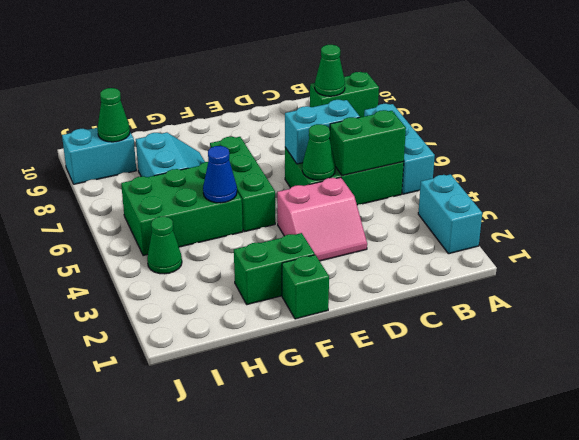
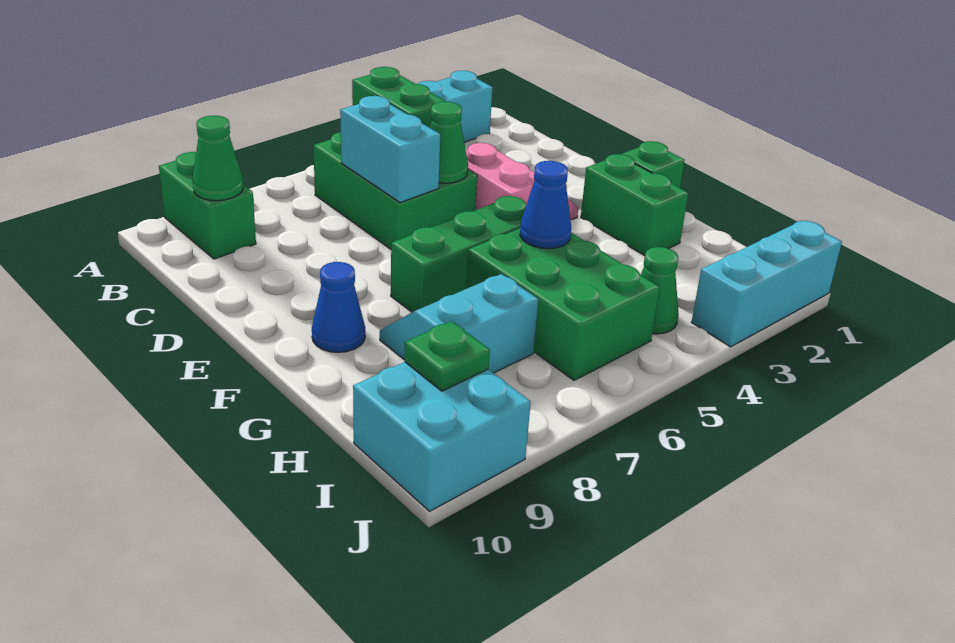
cyan 1x3 brick [364,104,435,194] -> cyan 1x3 brick moved to [692,221,842,347]
none -> blue 1x1 cone [312,262,365,352]
cyan 1x2 brick [62,128,136,184] -> cyan 2x2 brick [353,362,531,511]
green 1x1 cone [97,88,130,142] -> green 1x1 plate [404,321,490,391]

